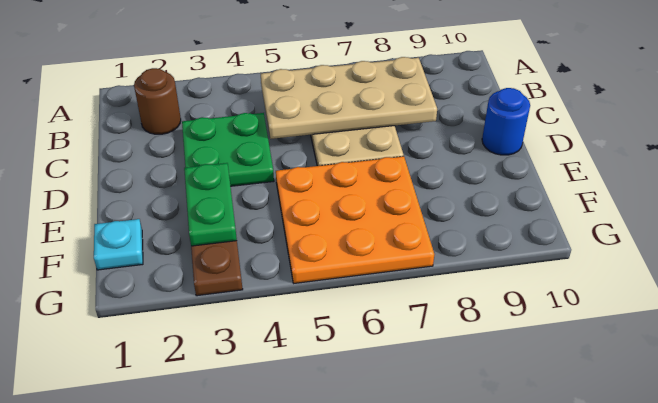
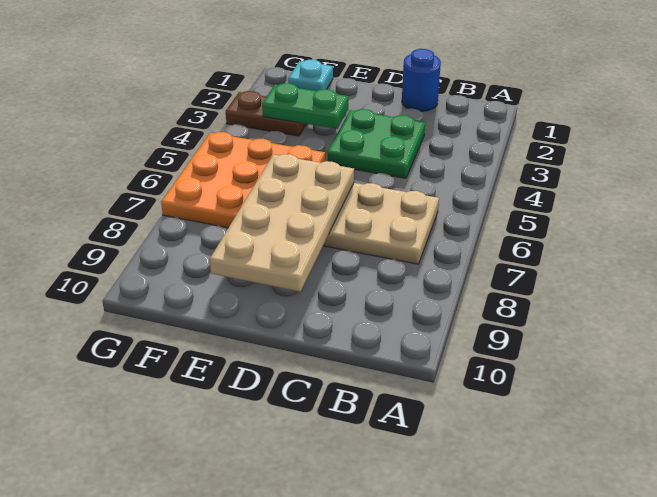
brown 1x1 round brick [134,68,181,134] -> none
tan 2x4 plate [261,57,437,139] -> tan 2x4 plate moved to [210,154,354,292]
blue 1x1 round brick [482,88,530,155] -> blue 1x1 round brick moved to [402,49,441,111]

